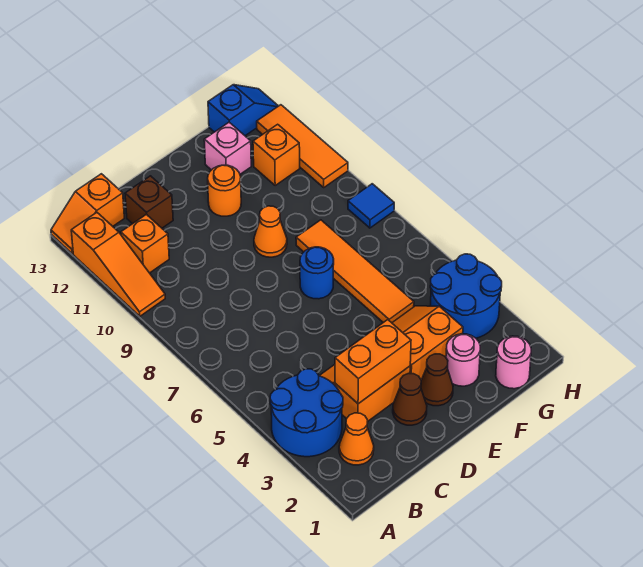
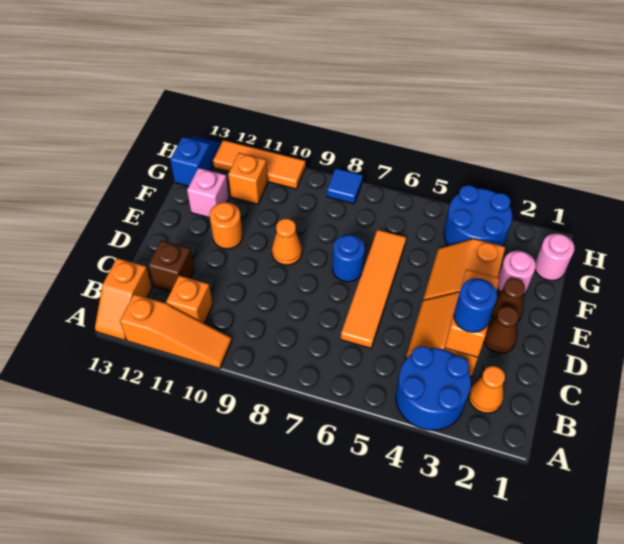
none -> blue 1x1 round brick [454,278,497,332]
orange 1x4 tile [296,220,414,323] -> orange 1x4 tile turned to [341,230,406,348]

